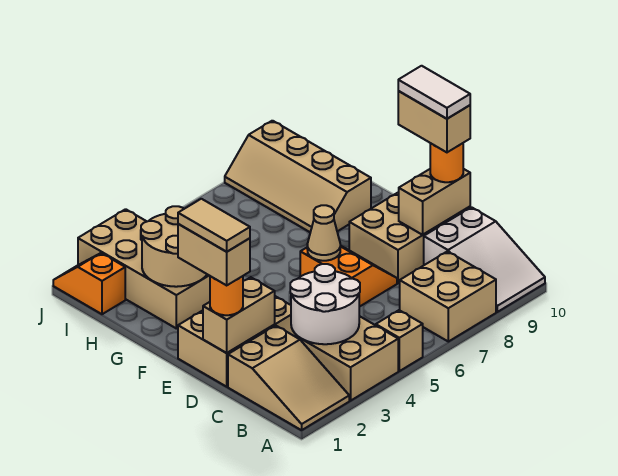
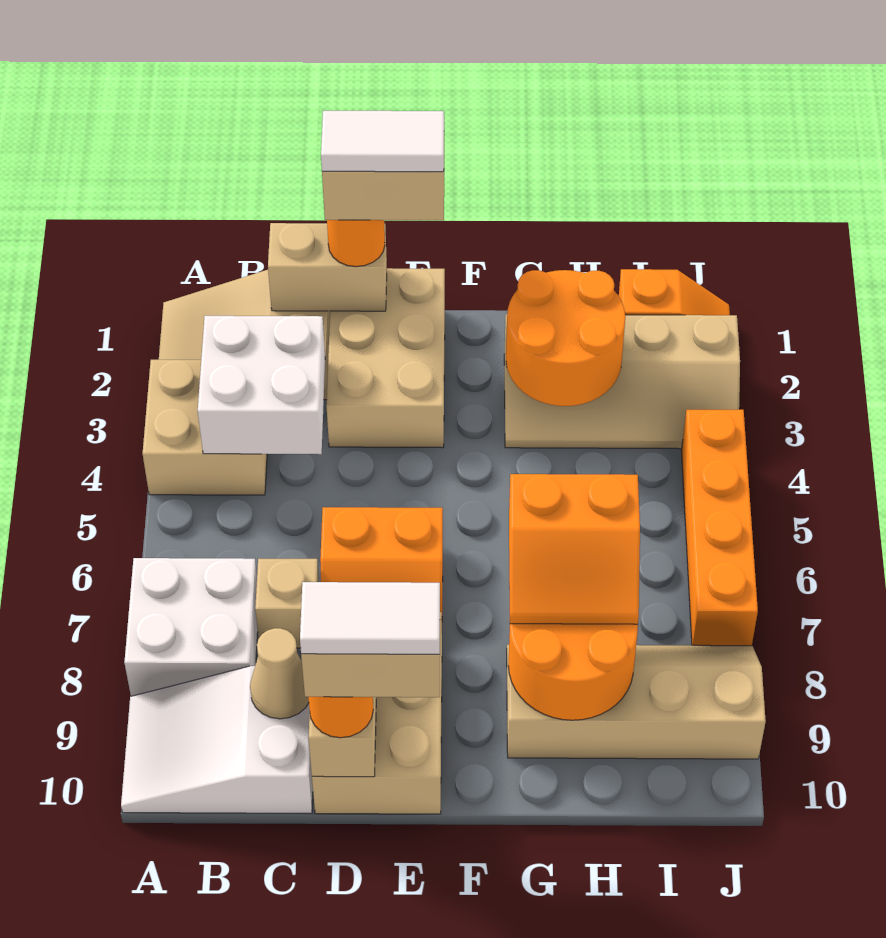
tan 1x1 brick [376,310,423,371] -> tan 1x1 brick moved to [255,559,319,648]
tan 2x2 brick [400,251,496,342] -> white 2x2 brick [124,558,258,696]
white 2x2 round brick [290,264,360,344] -> white 2x2 brick [198,316,325,454]
tan 1x2 brick [203,277,275,353] -> tan 1x2 brick turned to [268,223,387,311]
tan 1x2 tile [178,199,250,252] -> white 1x2 tile [321,111,444,172]
tan 1x1 cone [307,205,340,261] -> tan 1x1 cone moved to [250,628,309,719]
tan 2x4 brick [78,209,210,328] -> tan 2x4 slope [504,314,740,449]
tan 2x2 round brick [141,206,207,287] -> orange 2x2 round brick [506,270,625,406]
none -> orange 2x2 slope [509,474,640,624]
none -> orange 2x2 round brick [508,624,638,720]
none -> orange 1x4 brick [682,410,758,646]

